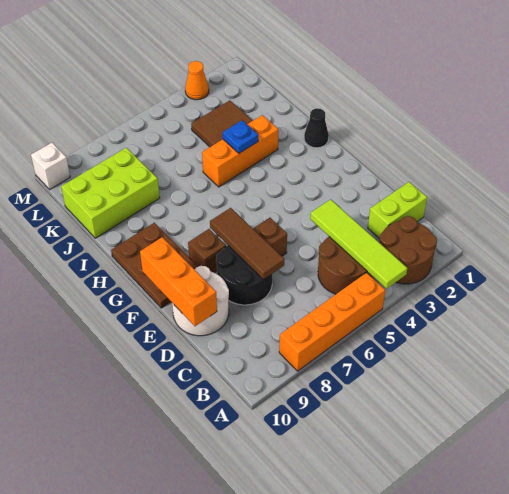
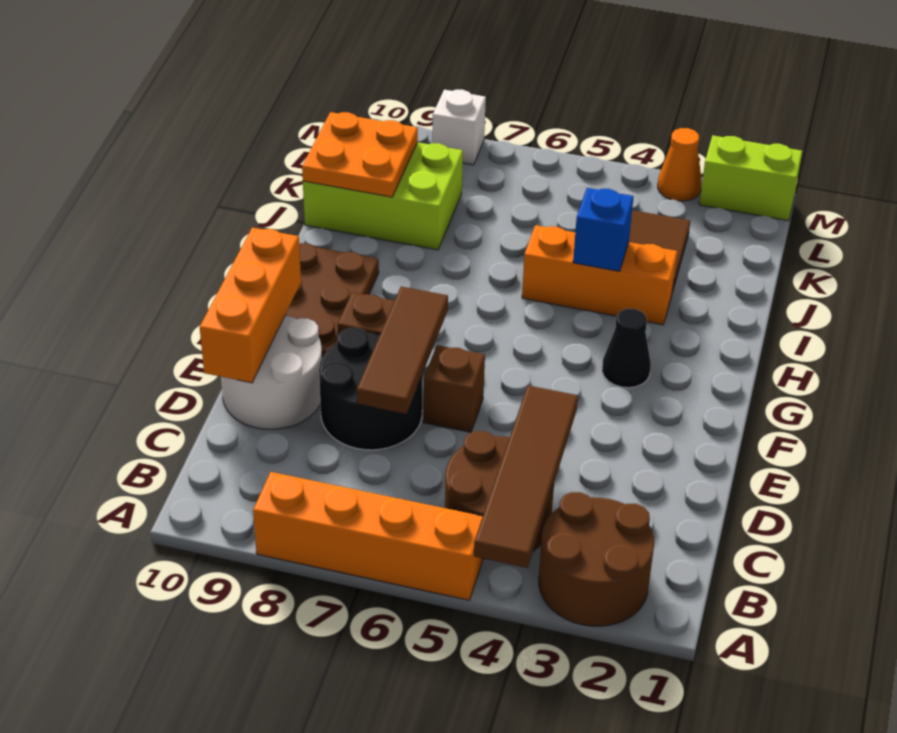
lime 1x4 tile [310,199,407,289] -> brown 1x4 tile [474,386,578,568]
lime 1x2 brick [368,182,427,239] -> lime 1x2 brick moved to [699,135,802,221]
black 1x1 cone [304,108,329,148] -> black 1x1 cone moved to [602,309,651,388]
blue 1x1 plate [223,120,258,153] -> blue 1x1 brick [573,188,634,271]
none -> orange 2x2 plate [302,112,418,197]
white 1x1 brick [31,143,70,190] -> white 1x1 brick moved to [432,90,486,165]

